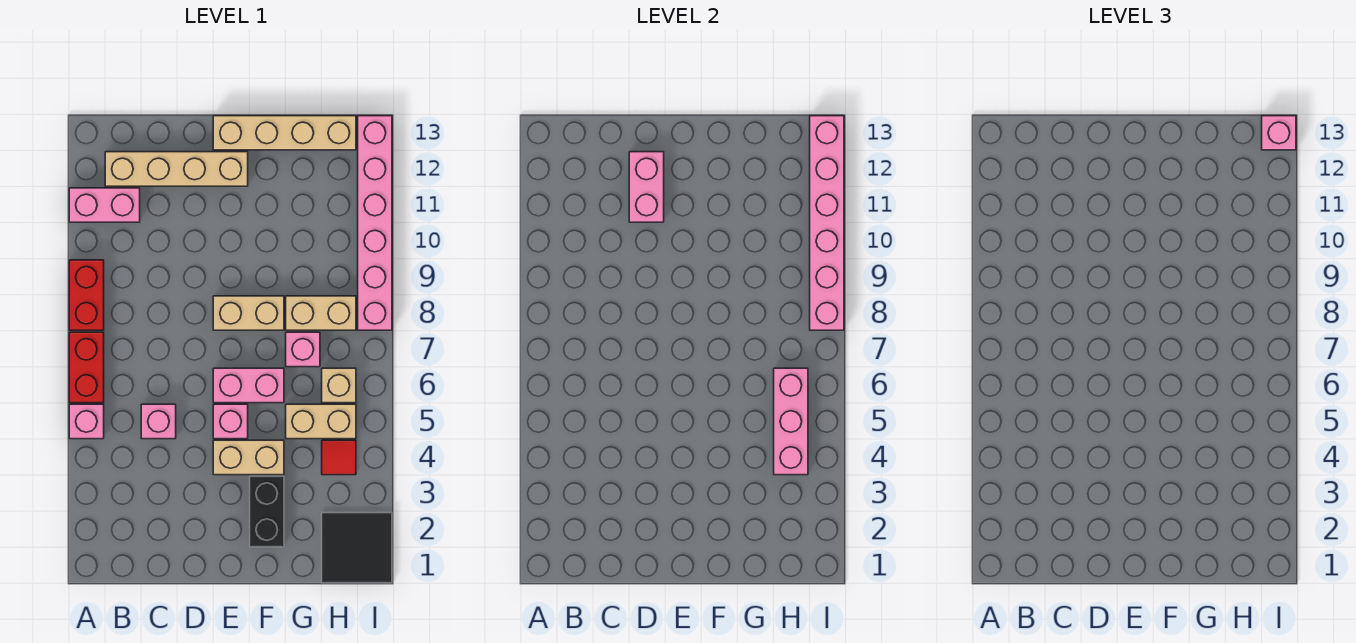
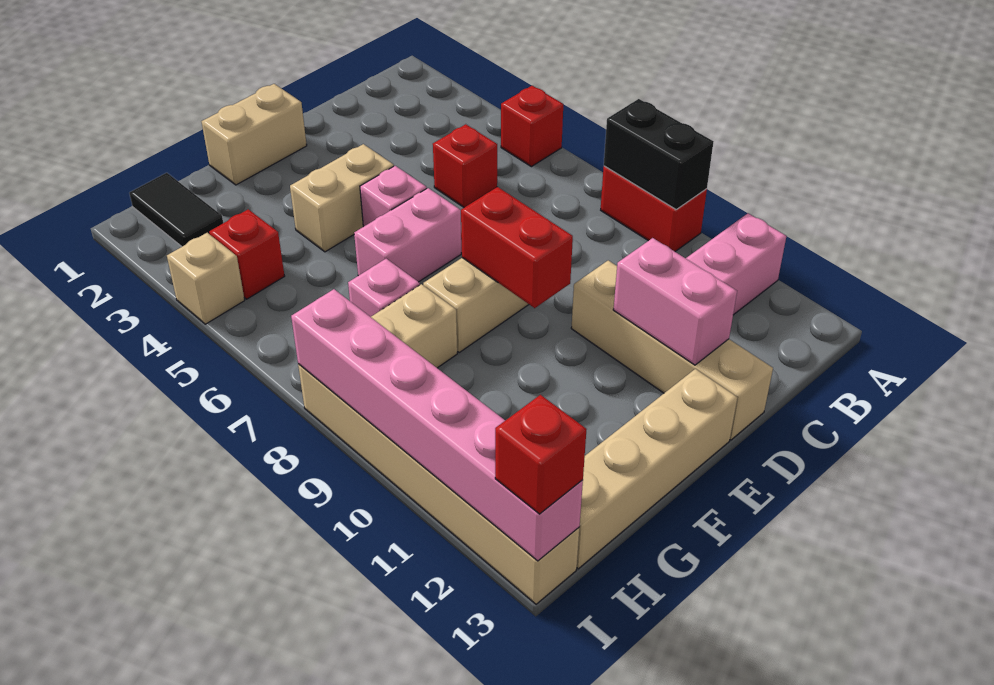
pink 1x1 brick [69,404,104,439] -> red 1x1 brick [501,86,563,167]
red 1x2 brick [69,332,104,403] -> red 1x2 brick moved to [461,187,573,308]
tan 1x4 brick [105,152,248,186] -> tan 1x4 brick turned to [571,260,773,440]
pink 1x1 brick [141,404,176,439] -> red 1x1 brick [433,124,497,207]
black 1x2 brick [250,476,284,547] -> black 1x2 brick moved to [604,99,714,209]
tan 1x2 brick [286,404,356,439] -> tan 1x2 brick moved to [202,84,307,185]
black 2x2 tile [322,513,392,583] -> black 1x2 tile [129,173,223,247]
red 1x1 tile [322,440,356,475] -> red 1x1 brick [209,209,284,299]
pink 1x3 brick [774,368,808,475] -> none
tan 1x1 brick [322,368,356,403] -> tan 1x1 brick moved to [167,233,245,324]
pink 1x6 brick [358,116,392,330] -> tan 1x6 brick [298,364,579,604]
pink 1x1 brick [1262,116,1296,150] -> red 1x1 brick [495,395,587,514]

